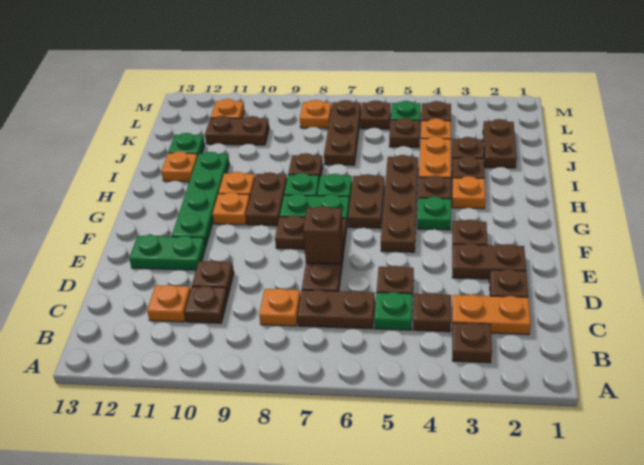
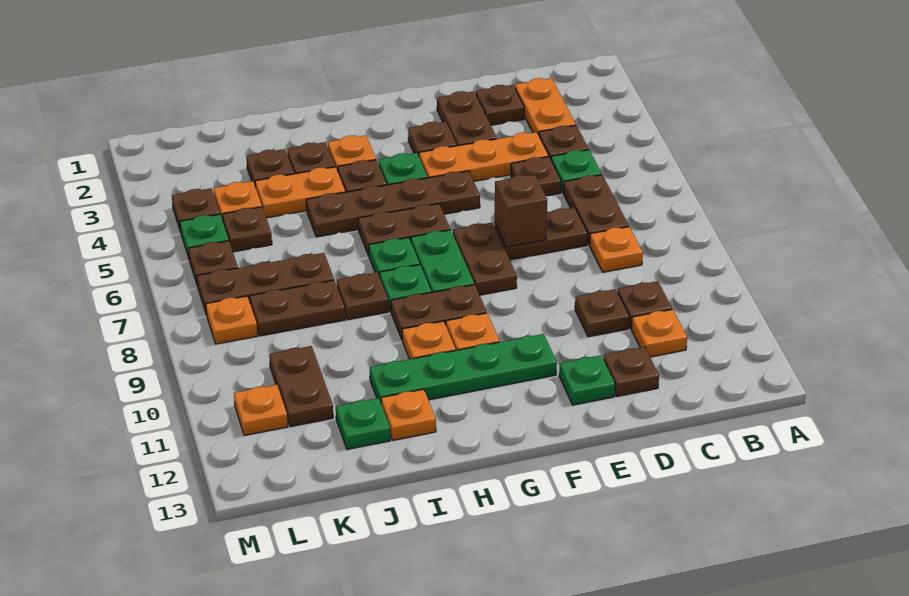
brown 1x1 plate [452,323,492,363] -> brown 1x1 plate moved to [603,347,659,396]
none -> orange 1x3 plate [419,132,549,181]
green 1x2 plate [129,235,206,270] -> green 1x1 plate [559,355,615,405]
brown 1x2 plate [483,119,517,168] -> brown 1x2 plate moved to [250,280,345,336]

